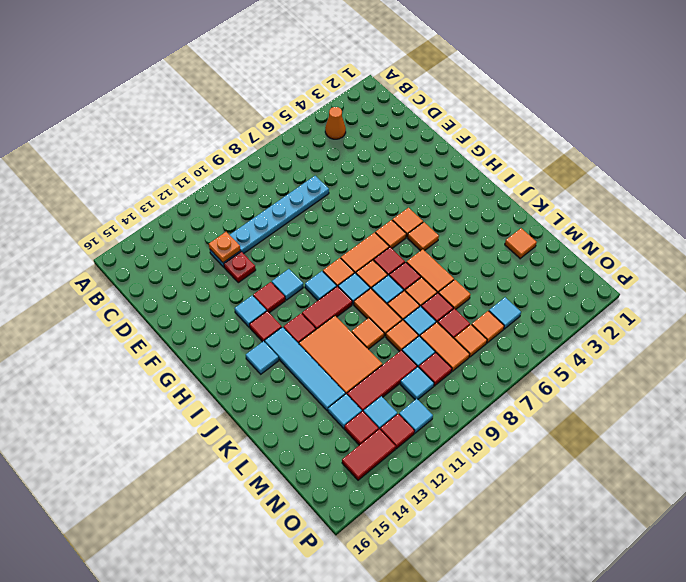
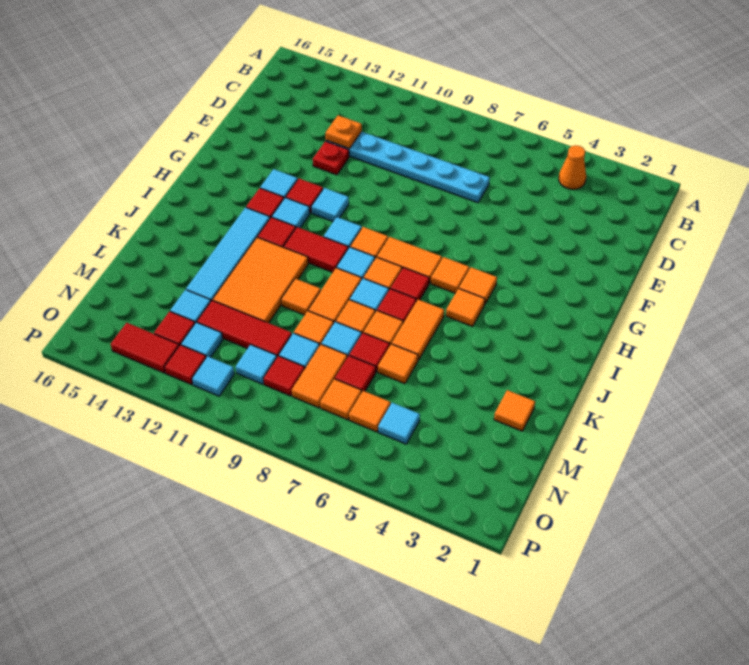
cyan 1x1 tile [246,341,279,374] -> cyan 1x1 tile moved to [272,198,310,228]

